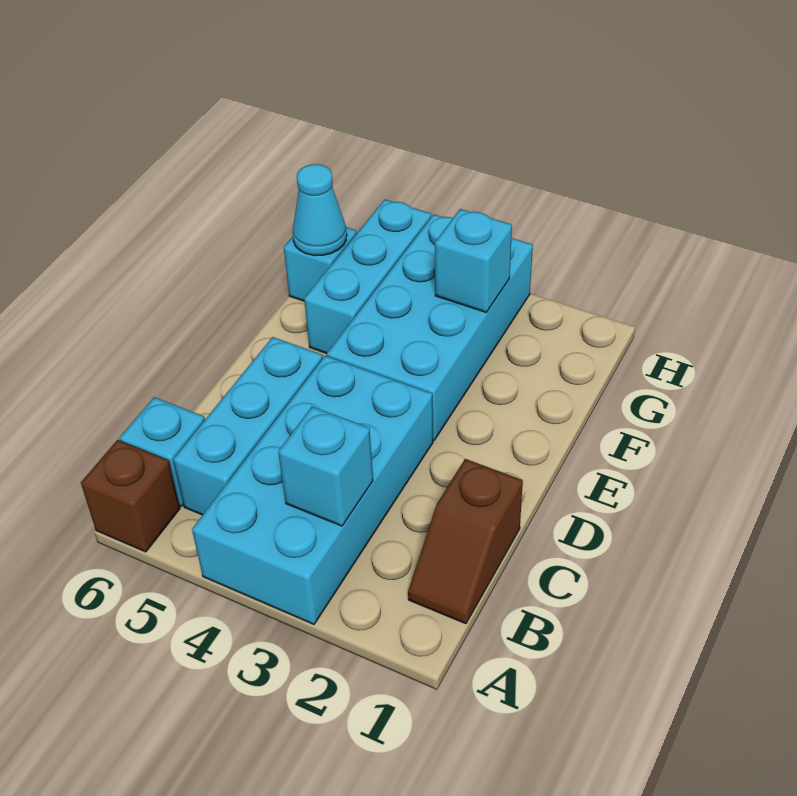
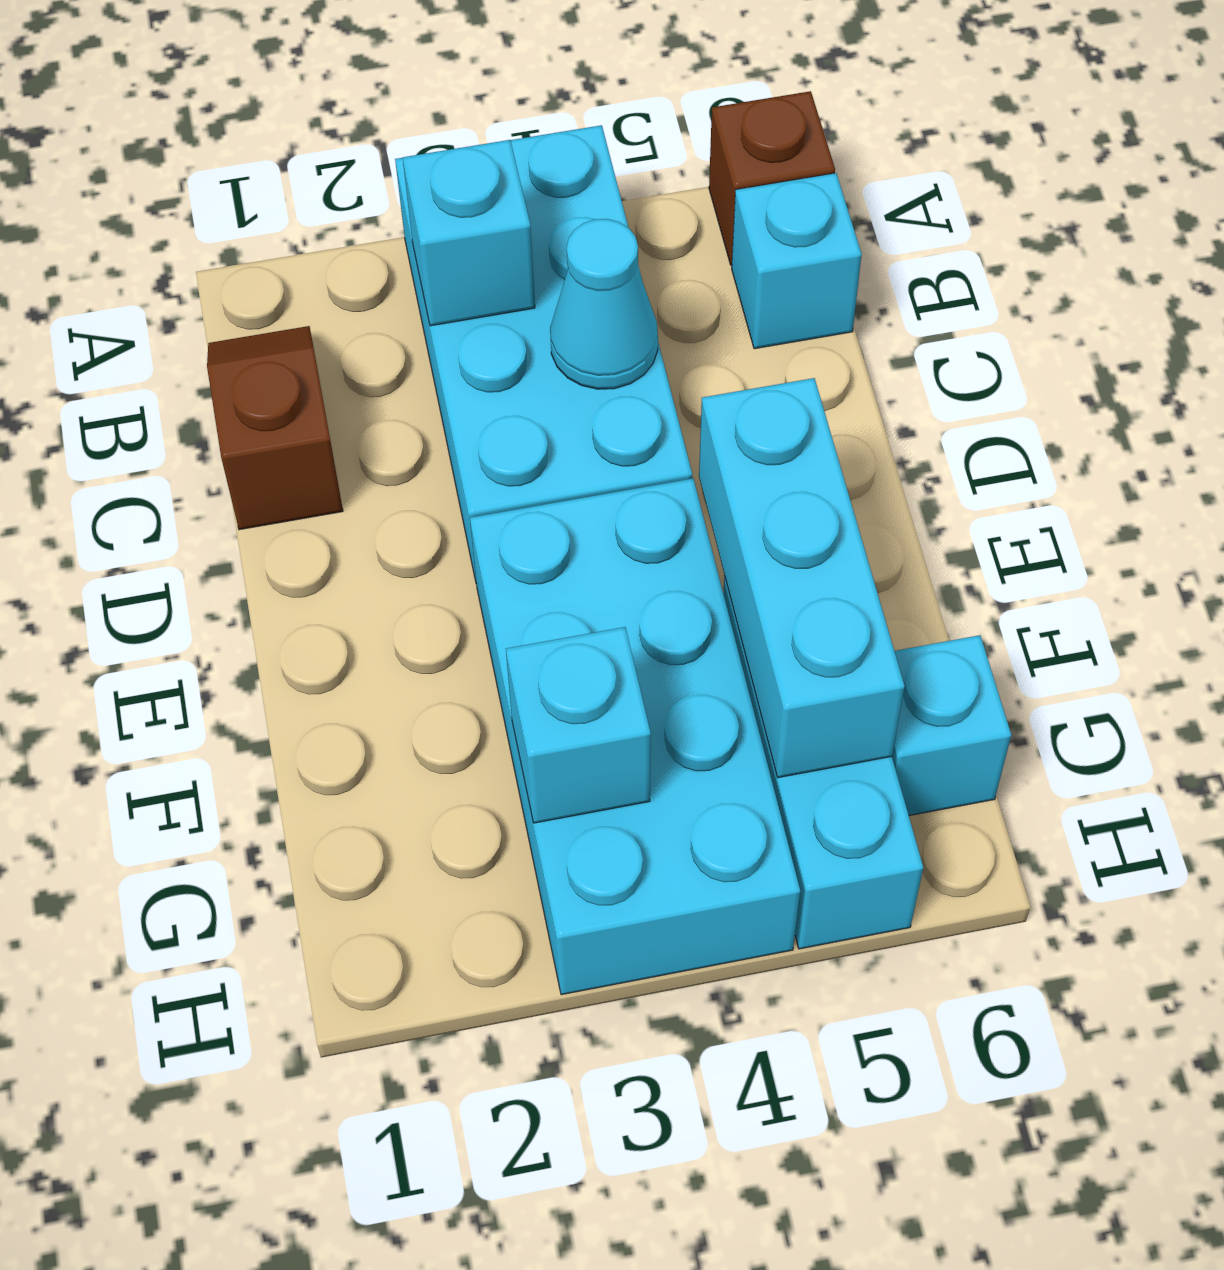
cyan 1x3 brick [173,337,323,515] -> cyan 1x3 brick moved to [699,378,905,778]
cyan 1x1 cone [293,164,347,256] -> cyan 1x1 cone moved to [550,219,658,389]

